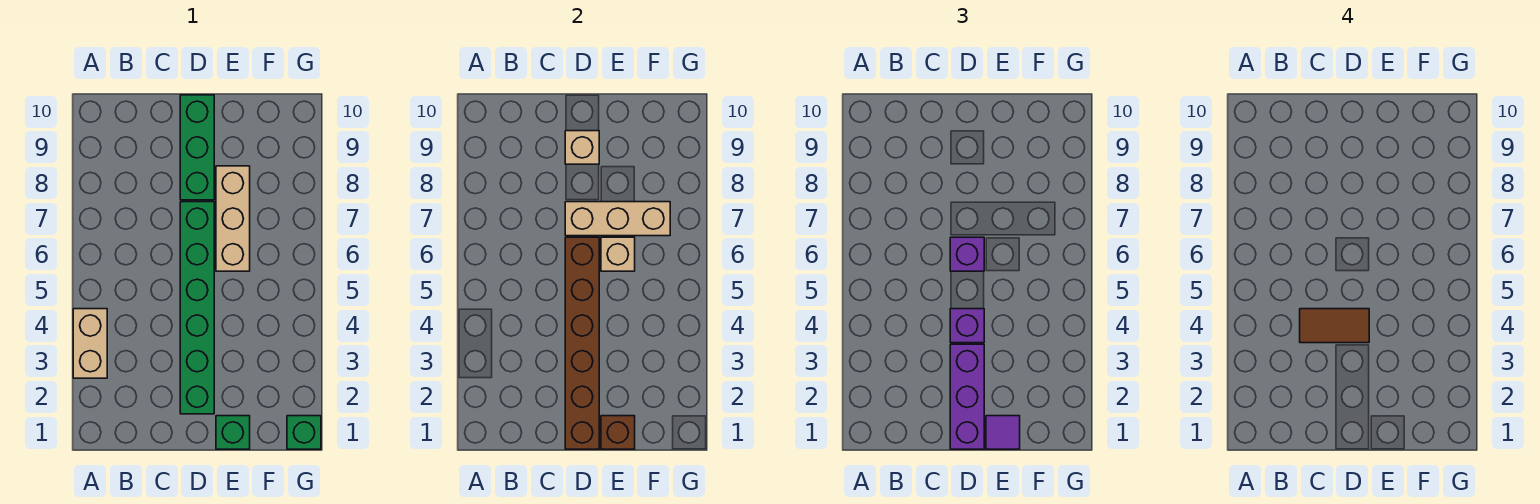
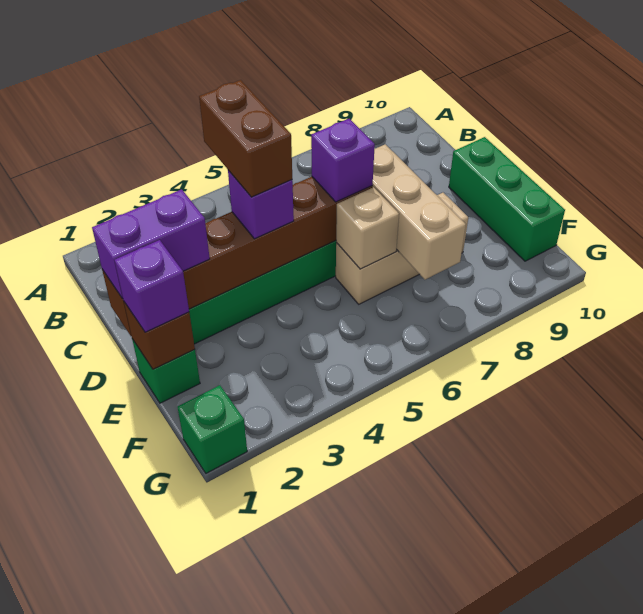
tan 1x2 brick [73,309,107,378] -> none
brown 1x2 tile [1300,309,1369,343] -> brown 1x2 brick [199,80,292,197]
purple 1x3 brick [950,344,984,449] -> purple 1x2 brick [92,189,210,299]
green 1x3 brick [180,95,214,200] -> green 1x3 brick turned to [449,137,565,261]
tan 1x1 brick [565,131,599,164] -> none
purple 1x1 tile [986,416,1020,449] -> purple 1x1 brick [115,240,189,332]

